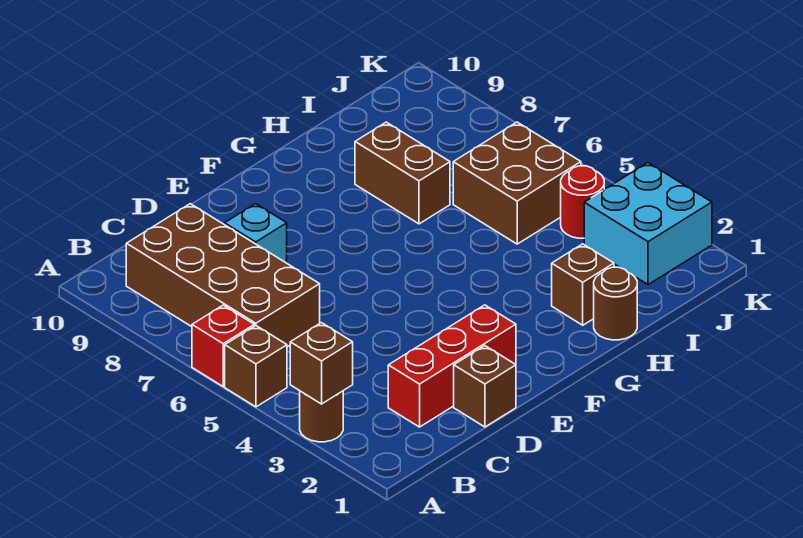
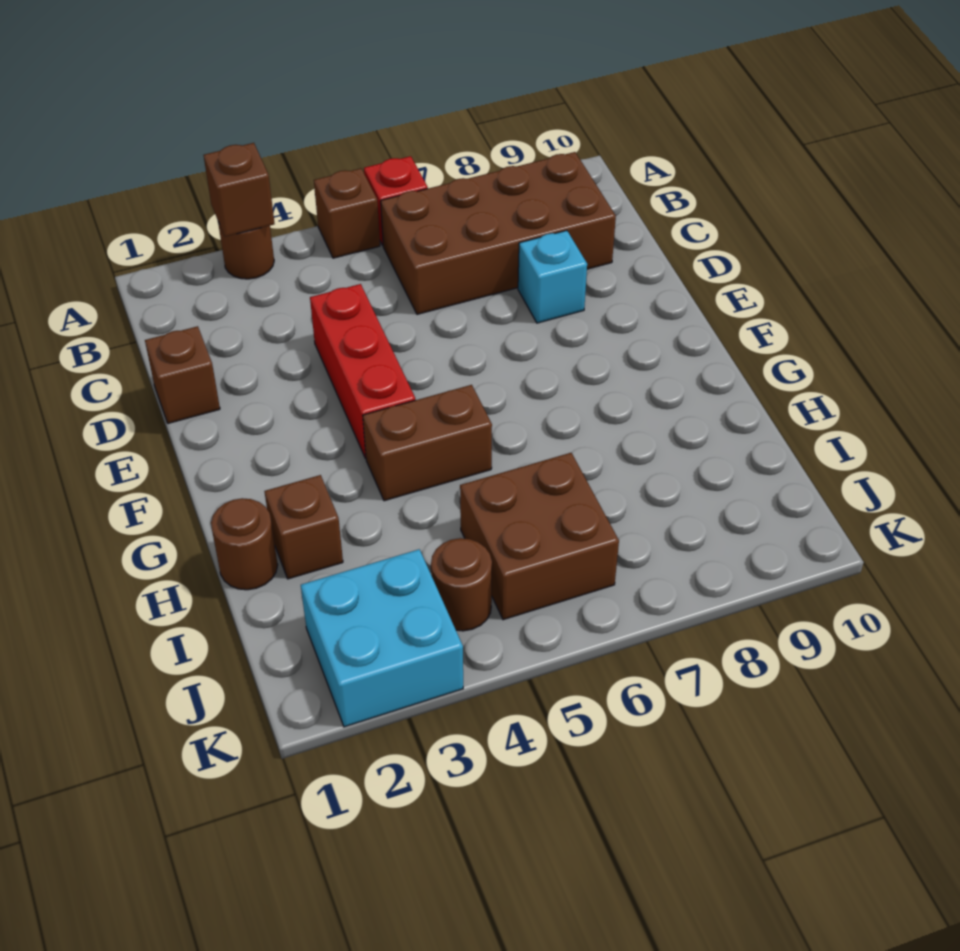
red 1x3 brick [388,305,516,427] -> red 1x3 brick moved to [310,284,415,459]
brown 1x2 brick [355,122,450,224] -> brown 1x2 brick moved to [363,385,492,501]
red 1x1 round brick [561,166,604,238] -> brown 1x1 round brick [431,538,492,631]

